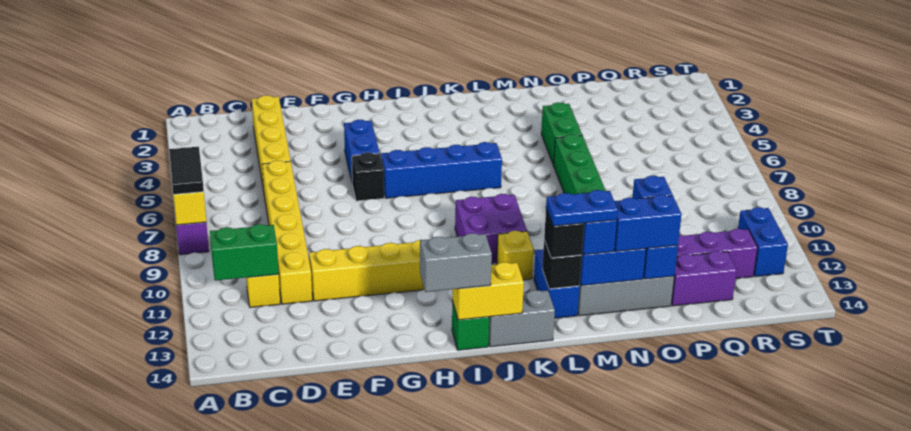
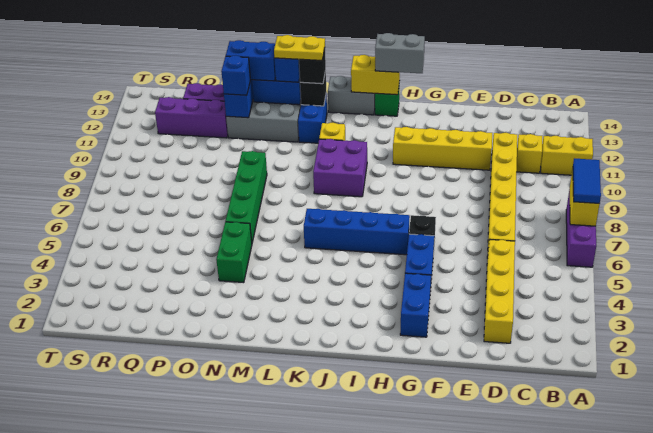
black 1x2 tile [169,147,204,194] -> blue 1x2 tile [573,158,601,203]
none -> yellow 1x2 brick [541,136,593,175]
green 1x2 brick [210,224,279,280] -> none
blue 1x2 plate [546,190,618,226] -> yellow 1x2 plate [274,35,325,60]
blue 1x2 brick [738,207,788,277] -> blue 1x2 brick moved to [400,273,431,337]

